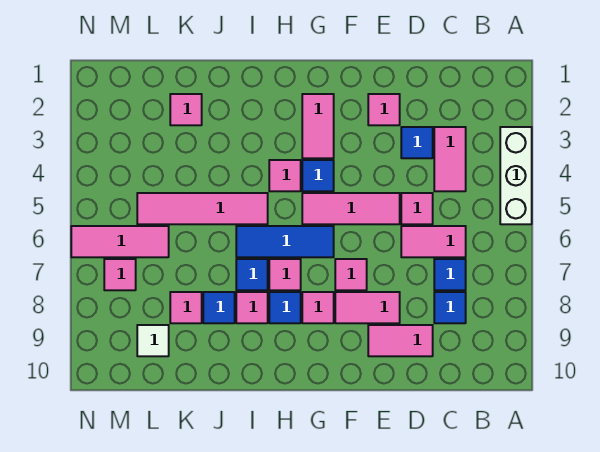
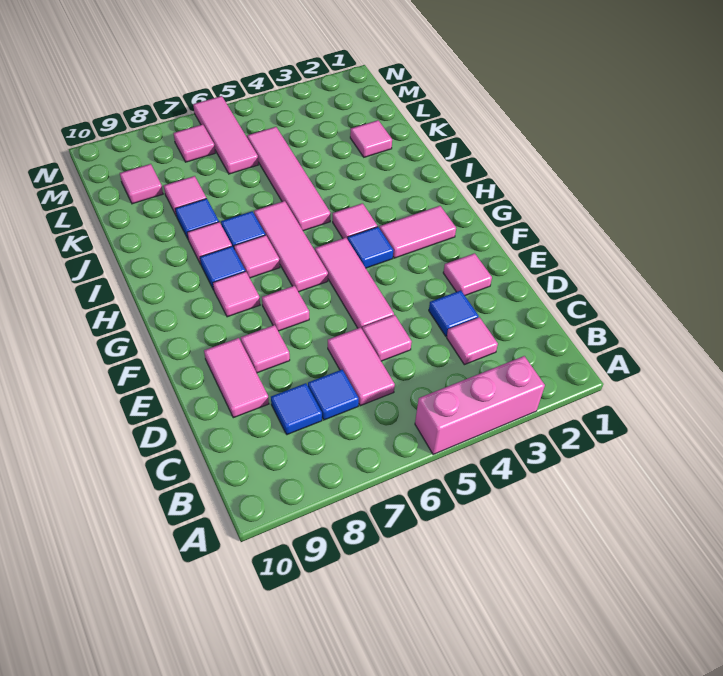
white 1x3 brick [500,127,532,224] -> pink 1x3 brick [415,356,545,455]
pink 1x2 tile [434,127,466,191] -> pink 1x1 tile [447,317,498,365]
pink 1x2 tile [335,292,400,323] -> pink 1x1 tile [241,325,290,373]
blue 1x3 tile [236,226,334,257] -> pink 1x3 tile [254,201,328,292]
white 1x1 tile [137,325,169,356] -> pink 1x1 tile [120,164,163,204]

